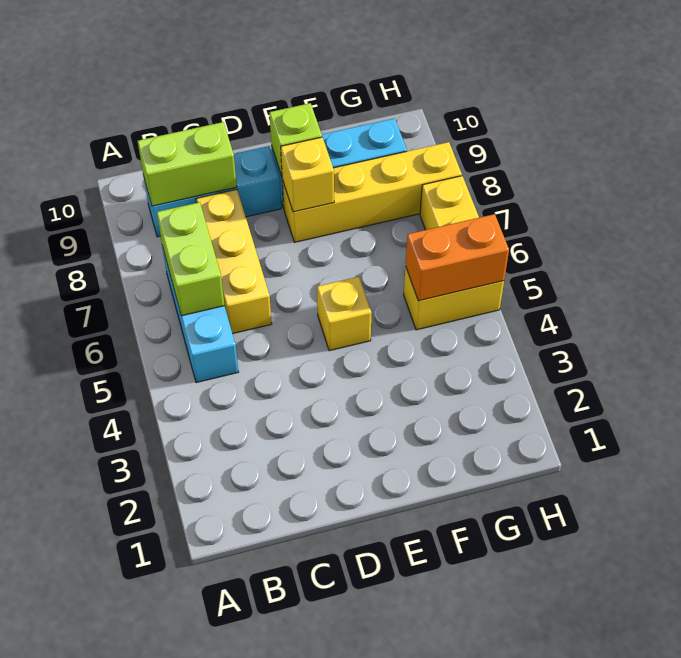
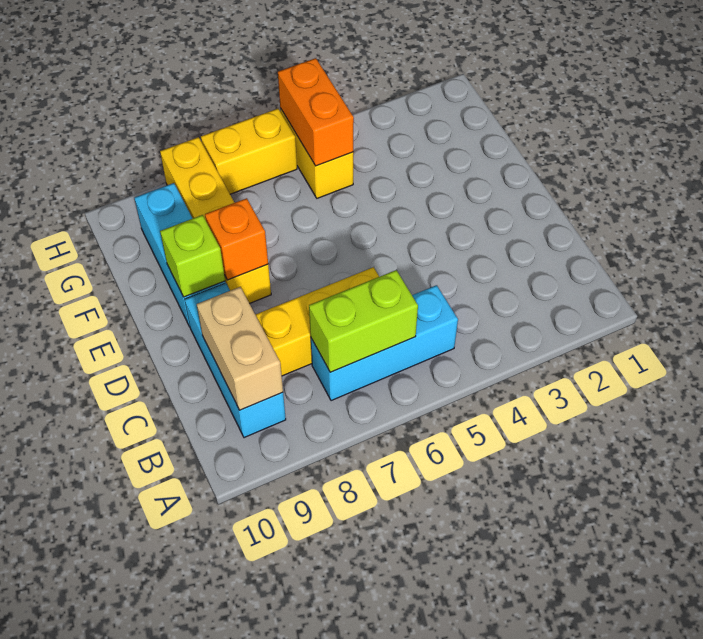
lime 1x2 brick [138,122,237,206] -> tan 1x2 brick [197,287,283,410]
yellow 1x1 brick [317,277,371,351] -> none
yellow 1x1 brick [281,137,334,212] -> orange 1x1 brick [205,198,268,280]

